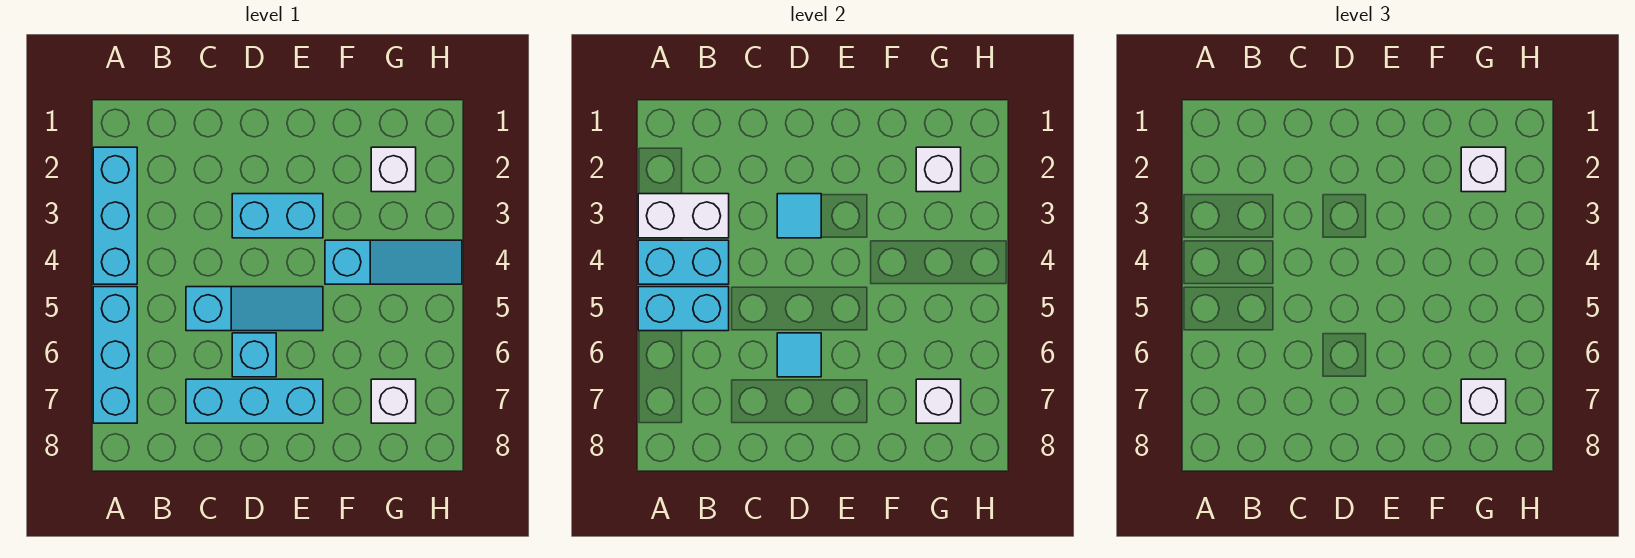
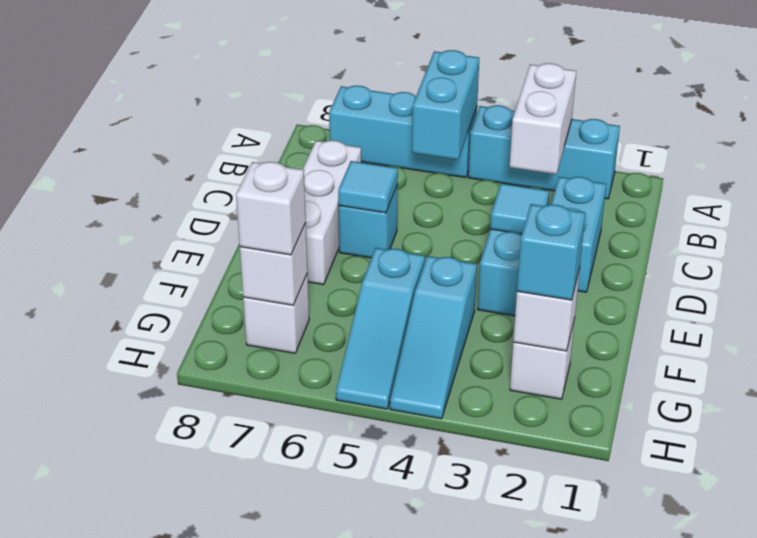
cyan 1x2 brick [638,240,729,284] -> cyan 1x2 brick moved to [551,177,606,292]
cyan 1x3 slope [186,287,323,331] -> cyan 1x3 slope moved to [336,248,425,409]
cyan 1x3 brick [186,379,323,423] -> white 1x3 brick [303,140,361,285]
white 1x1 brick [1461,147,1506,192] -> cyan 1x1 brick [517,204,585,300]

